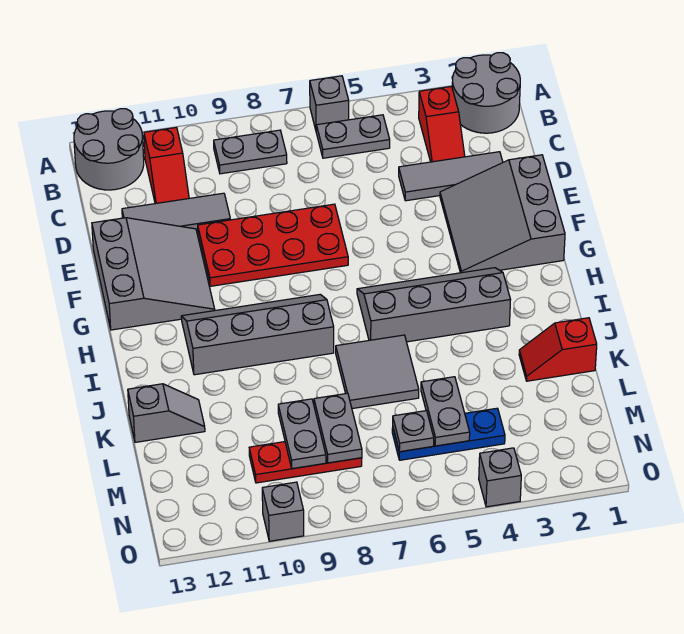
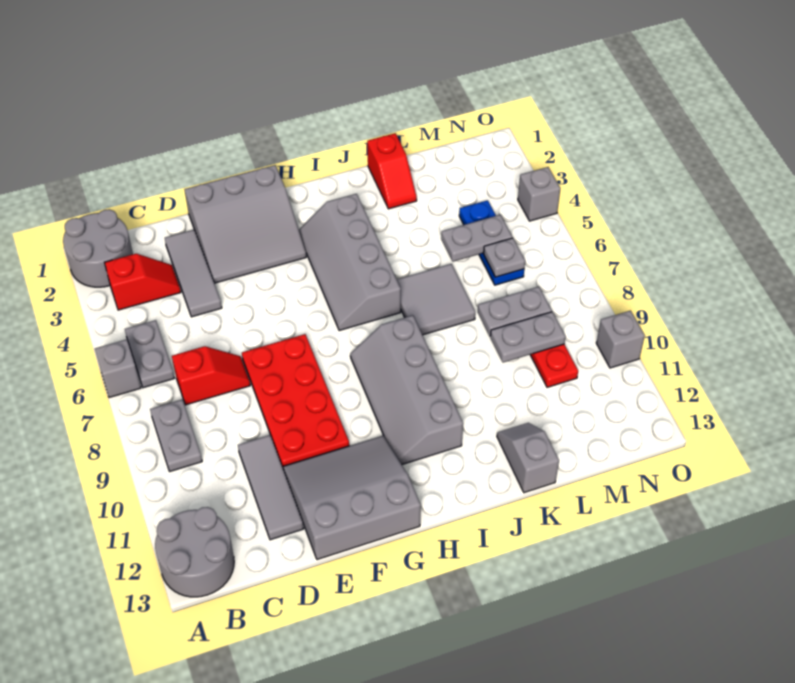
red 1x2 slope [144,127,189,204] -> red 1x2 slope moved to [172,346,250,405]

